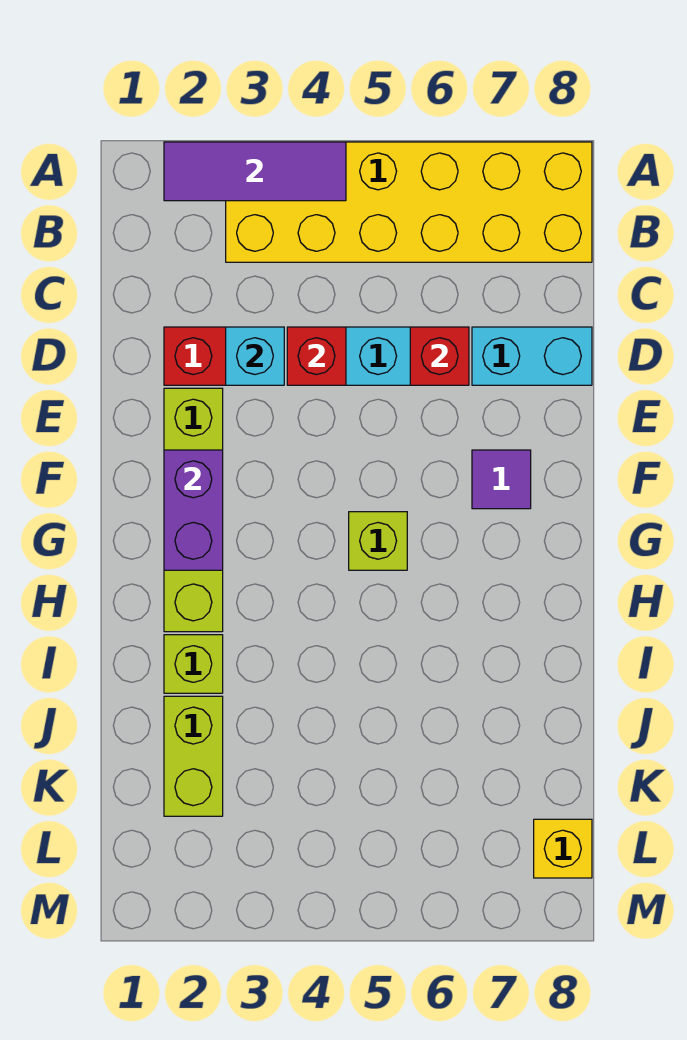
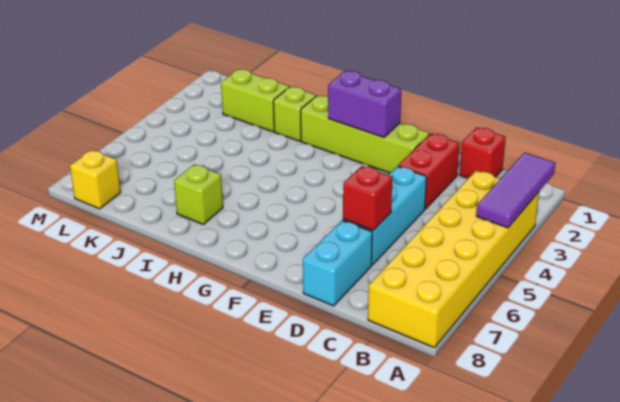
cyan 1x1 brick [226,327,284,385] -> none
red 1x1 brick [287,327,346,385] -> red 1x1 brick moved to [460,127,506,178]
purple 1x1 tile [472,450,531,509] -> none
lime 1x1 brick [349,512,407,570] -> lime 1x1 brick moved to [174,164,223,224]

